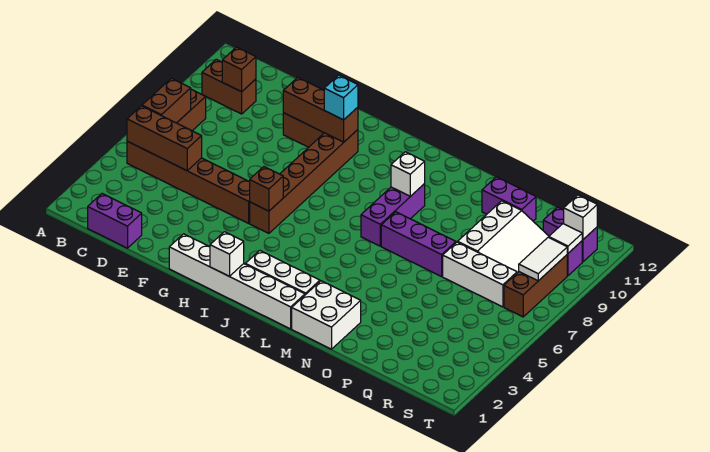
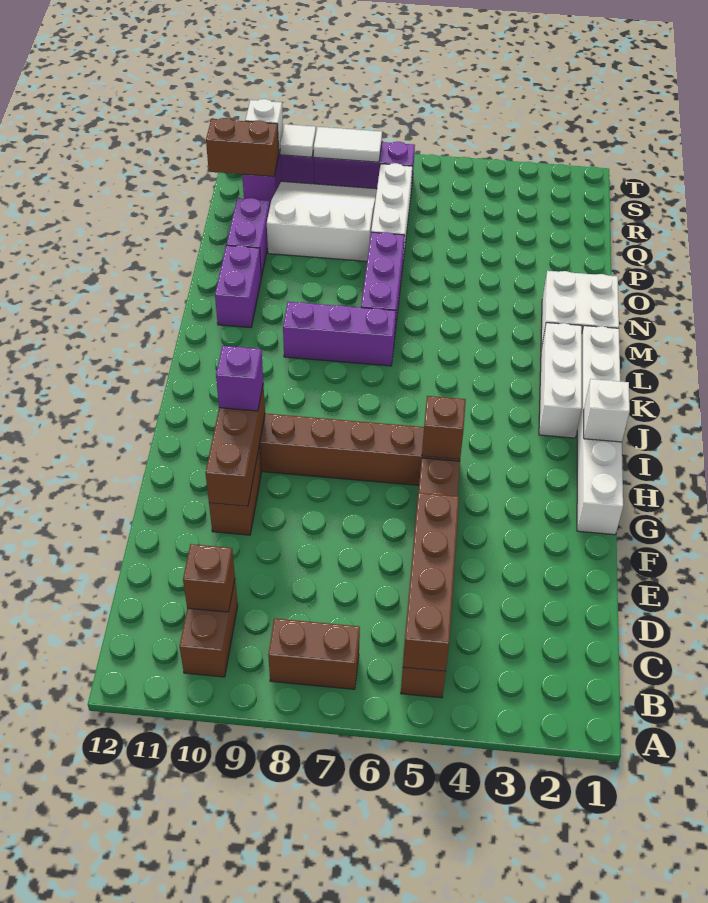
brown 1x3 brick [127,106,202,171] -> brown 1x4 brick [403,493,459,671]
brown 1x2 brick [142,78,191,123] -> brown 1x2 brick moved to [206,118,279,177]
purple 1x2 brick [88,194,142,248] -> purple 1x2 brick moved to [215,245,261,328]
cyan 1x1 brick [324,75,358,120] -> purple 1x1 brick [216,346,263,411]
white 1x1 brick [391,152,425,196] -> none
brown 1x3 brick [504,255,567,317] -> purple 1x3 brick [314,142,415,189]

